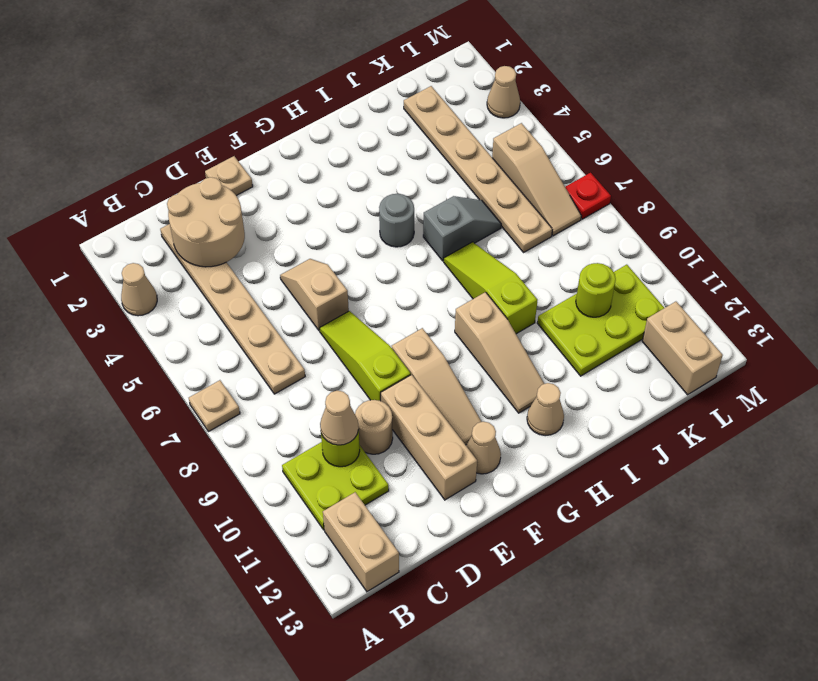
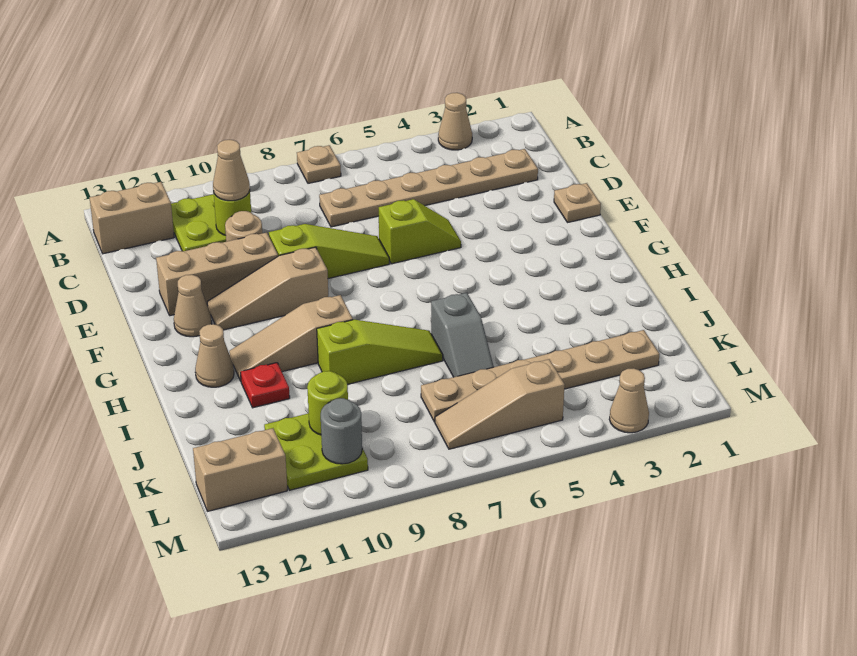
tan 2x2 round brick [167,177,245,267] -> none
tan 1x2 slope [280,259,349,330] -> lime 1x2 slope [379,199,461,264]
grey 1x1 round brick [379,194,414,247] -> grey 1x1 round brick moved to [321,398,362,464]
lime 2x3 plate [537,265,664,376] -> lime 2x2 plate [264,413,368,490]
red 1x1 plate [565,173,611,219] -> red 1x1 plate moved to [240,363,290,408]

